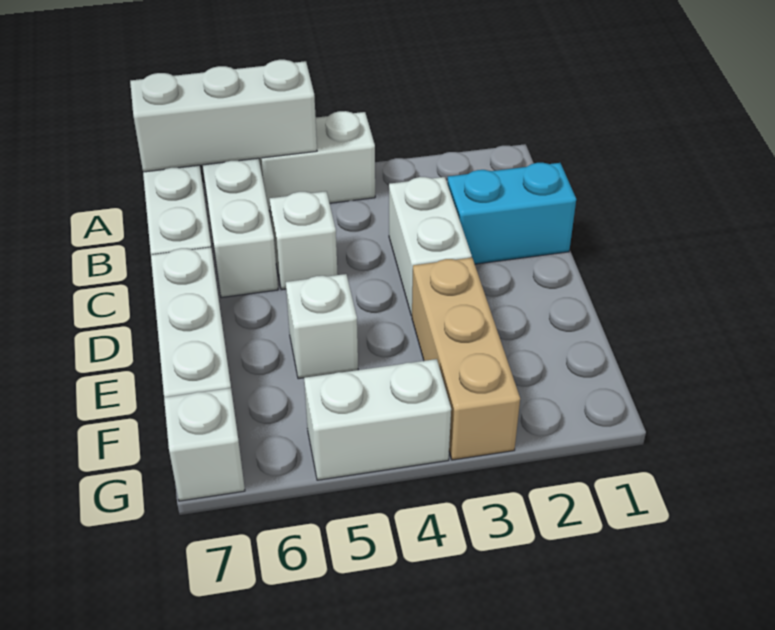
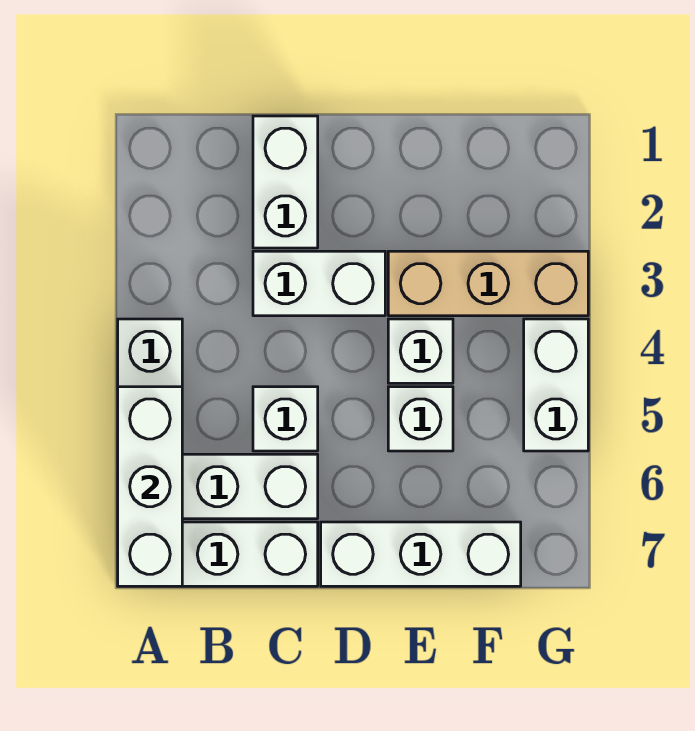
cyan 1x2 brick [447,163,576,264] -> white 1x2 brick [253,116,318,248]
white 1x1 brick [164,388,245,501] -> white 1x1 brick moved to [388,319,453,383]

